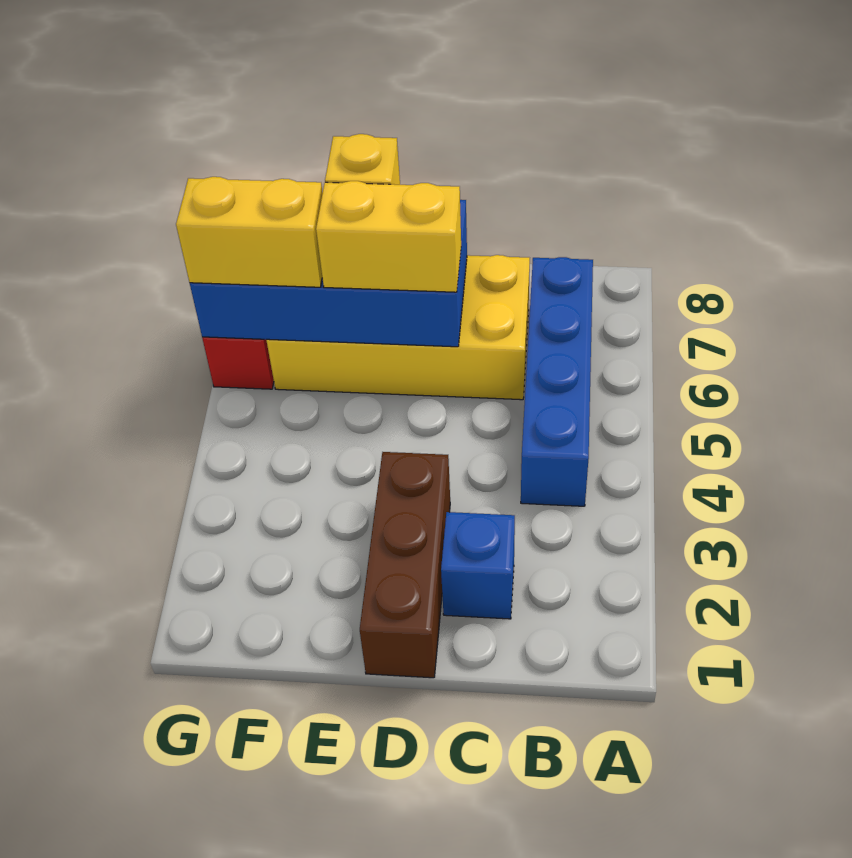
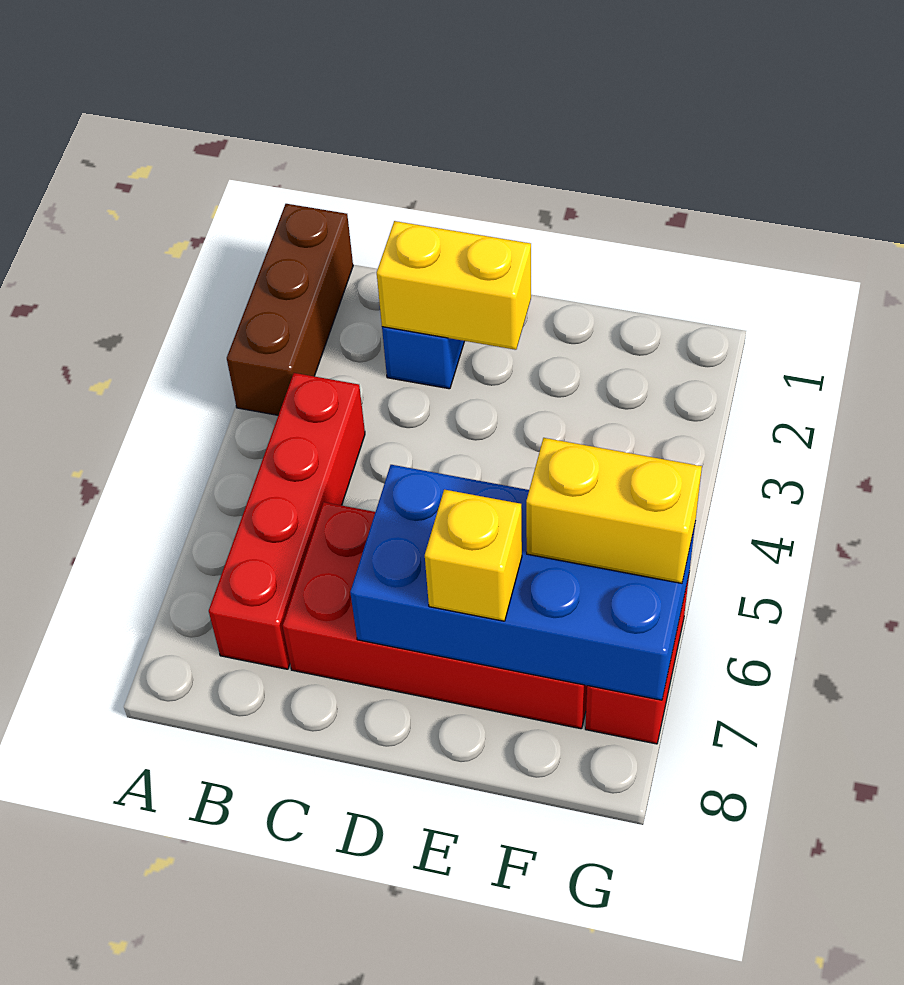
blue 1x4 brick [521,257,593,506] -> red 1x4 brick [209,373,365,669]
yellow 2x4 brick [266,255,530,400] -> red 2x4 brick [283,502,587,729]
brown 1x3 brick [360,452,450,678] -> brown 1x3 brick moved to [227,204,353,415]
yellow 1x2 brick [316,181,461,292] -> yellow 1x2 brick moved to [377,221,531,350]

